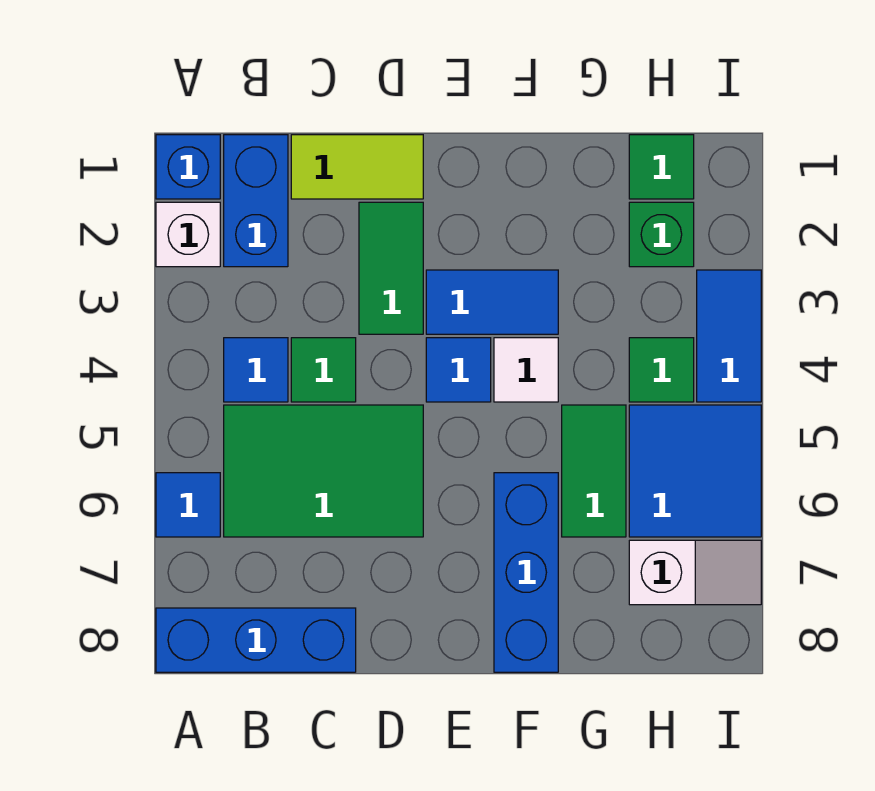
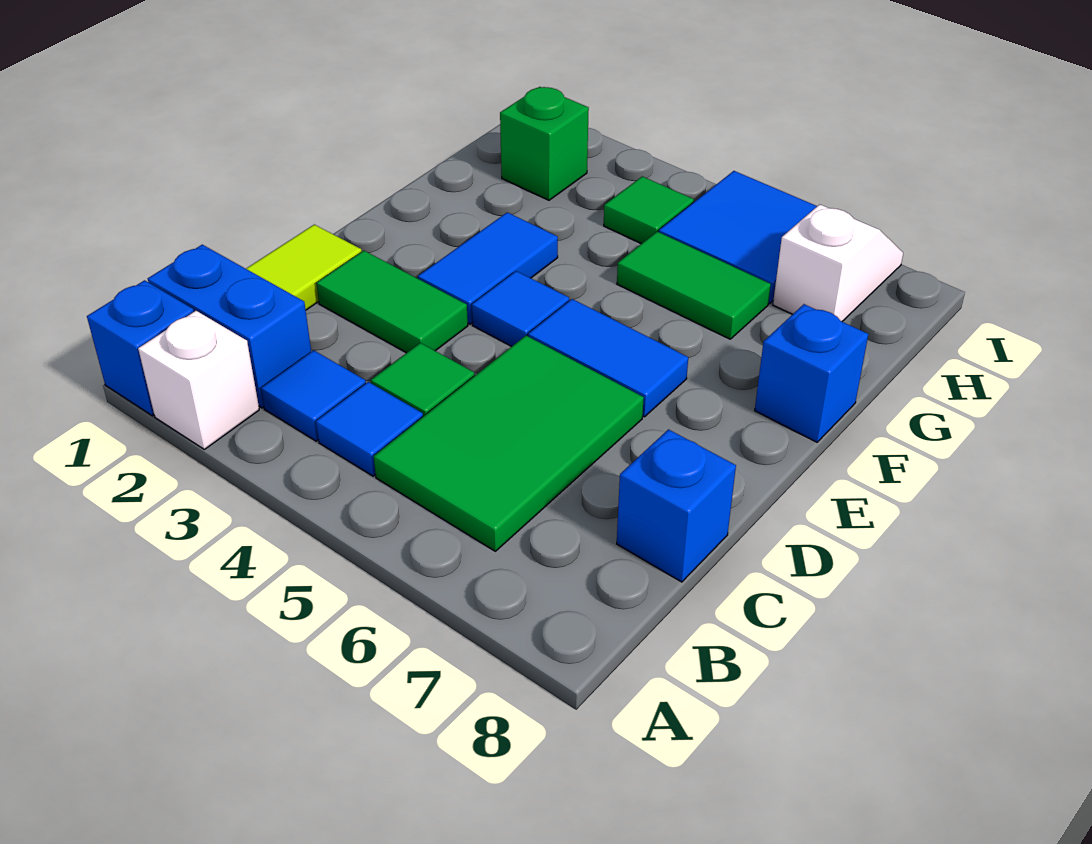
blue 1x1 tile [156,473,220,537] -> blue 1x1 tile moved to [261,350,366,441]
blue 1x3 brick [156,608,356,672] -> blue 1x1 brick [617,429,736,582]
white 1x1 tile [494,338,558,402] -> none
blue 1x3 brick [494,473,558,672] -> blue 1x1 brick [755,304,868,442]
green 1x1 tile [629,135,694,199] -> none
blue 1x2 tile [697,270,761,402] -> blue 1x2 tile moved to [528,299,688,417]

